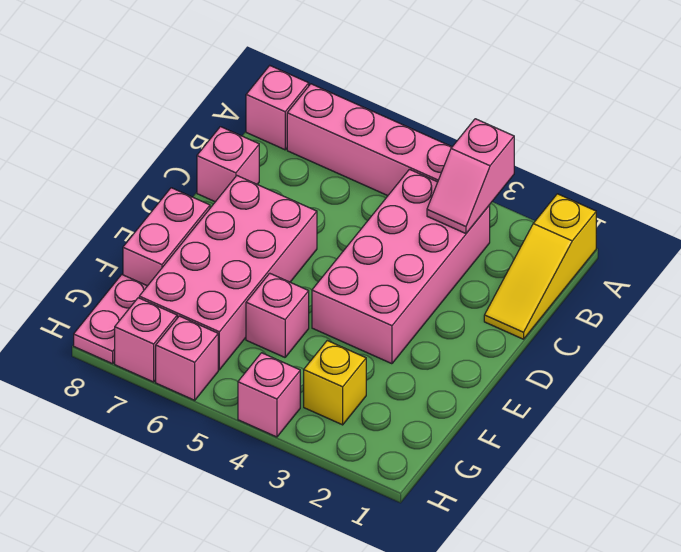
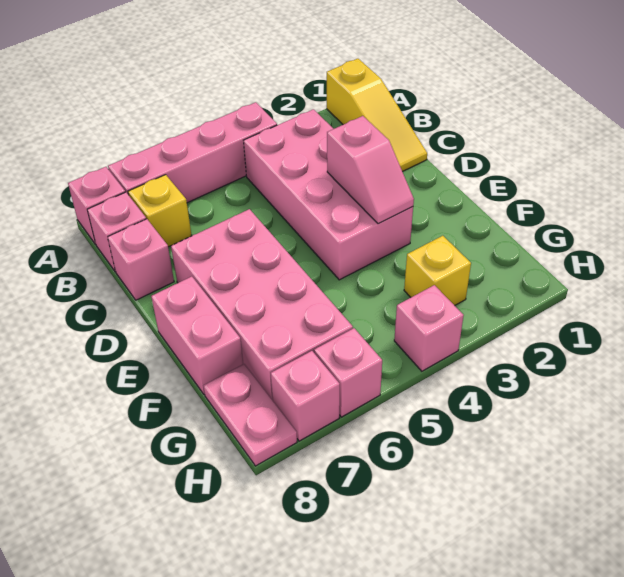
pink 1x2 slope [427,119,514,234] -> pink 1x2 slope moved to [327,116,414,224]
none -> yellow 1x1 brick [128,175,192,247]
pink 1x1 brick [246,273,309,357] -> pink 1x1 brick moved to [87,192,146,272]

